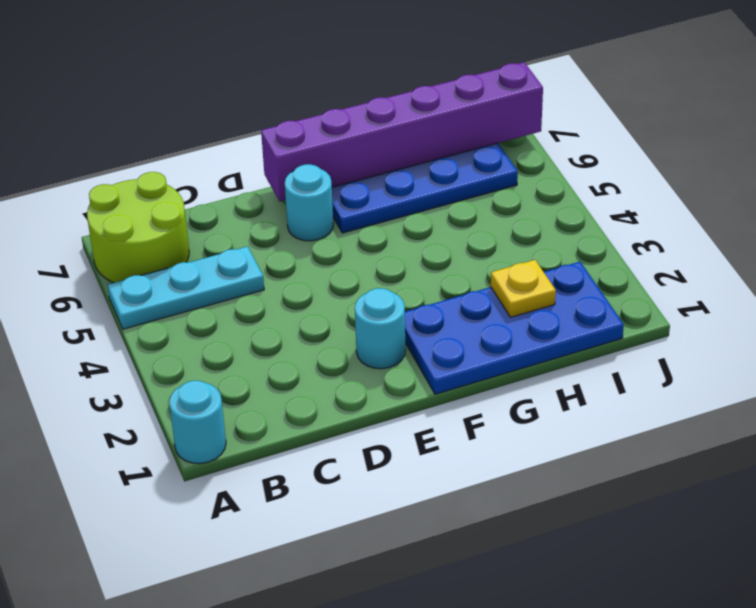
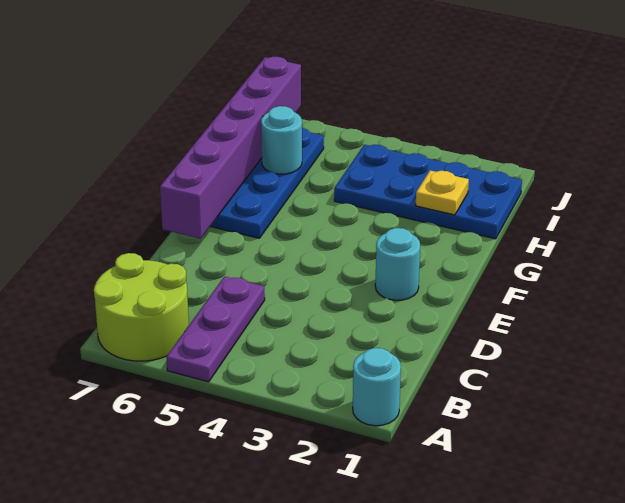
cyan 1x3 plate [108,246,264,329] -> purple 1x3 plate [167,276,265,382]
cyan 1x1 round brick [285,164,333,241] -> cyan 1x1 round brick moved to [261,106,302,174]
blue 2x4 plate [405,262,624,394] -> blue 2x4 plate turned to [334,145,522,239]

